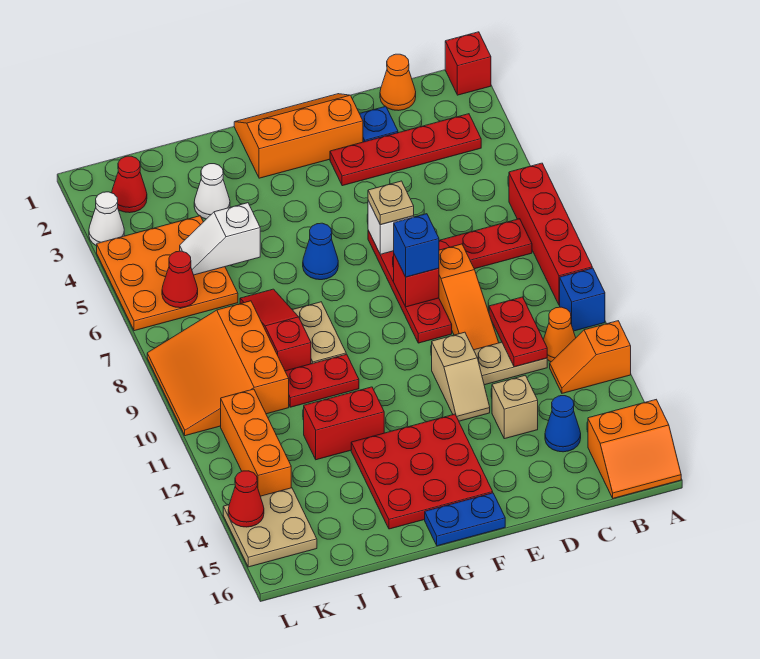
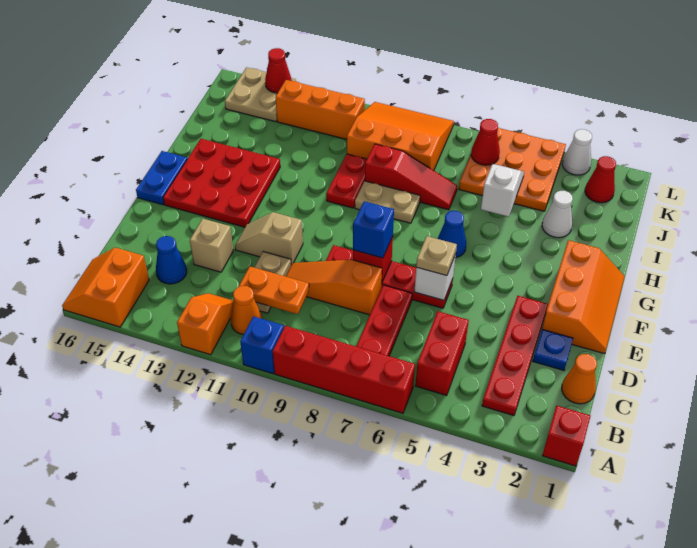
red 1x2 plate [489,297,547,367] -> orange 1x2 plate [238,267,309,314]
red 1x2 brick [304,387,384,460] -> red 1x2 brick moved to [415,311,469,396]

